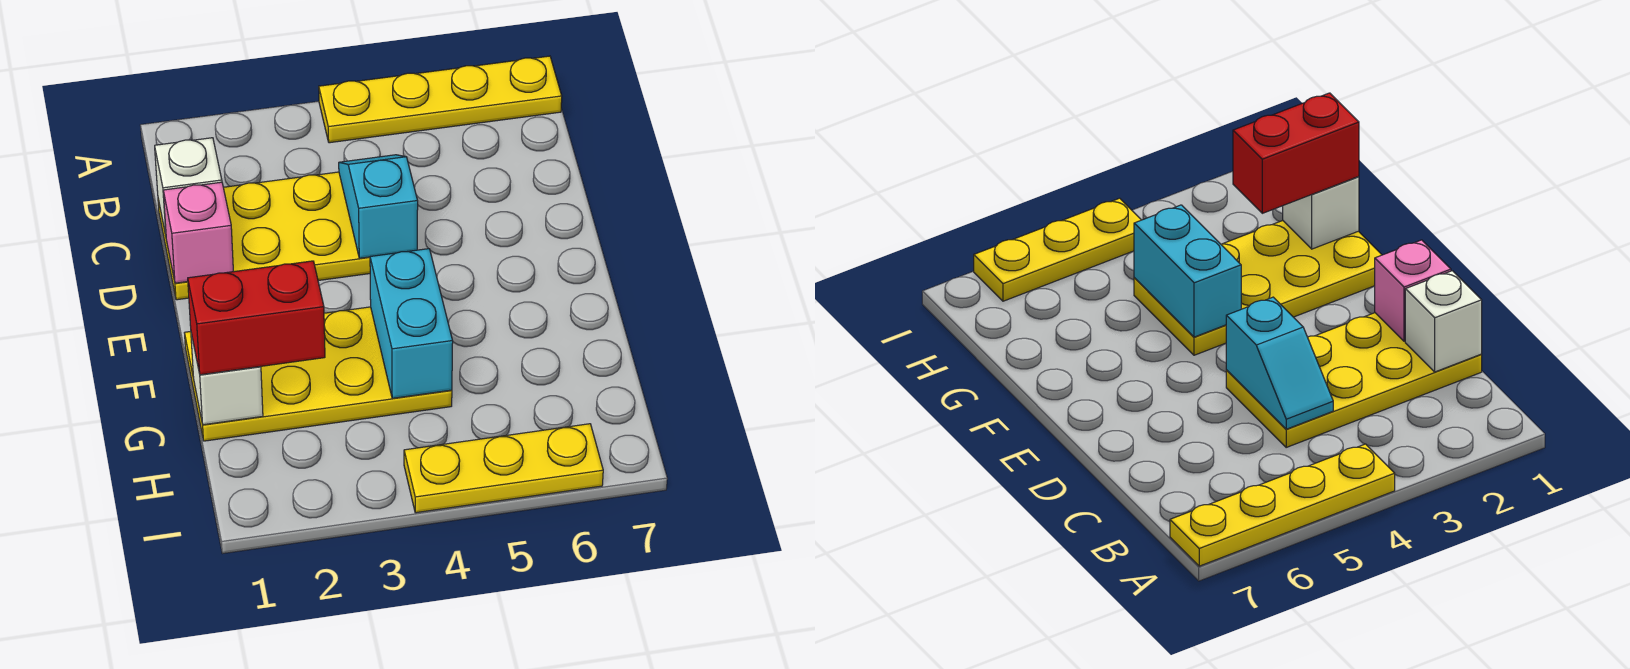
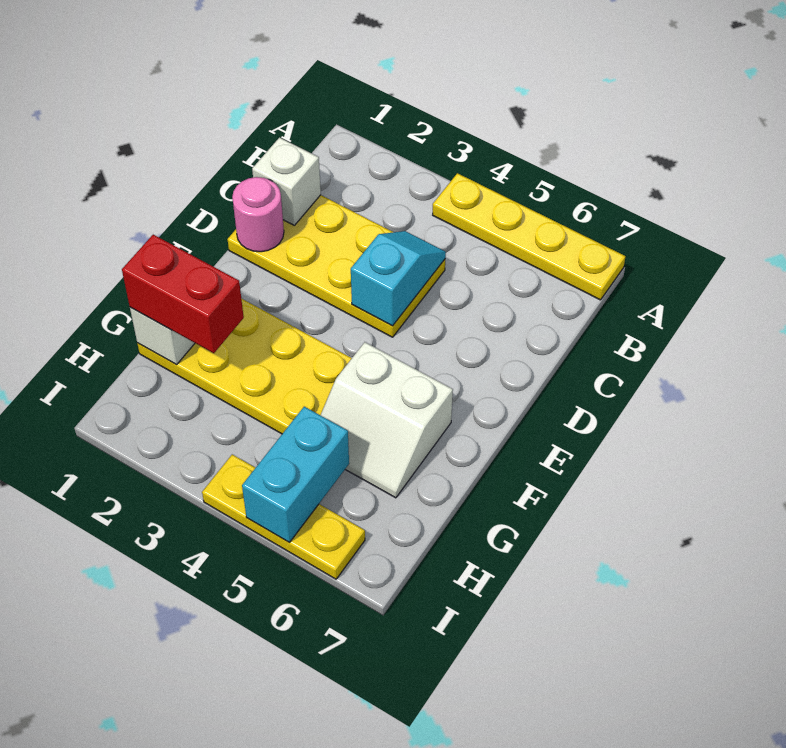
pink 1x1 brick [163,182,233,283] -> pink 1x1 round brick [232,177,284,252]
cyan 1x2 brick [370,249,453,398] -> cyan 1x2 brick moved to [242,407,349,542]
none -> white 2x2 slope [321,342,453,498]

